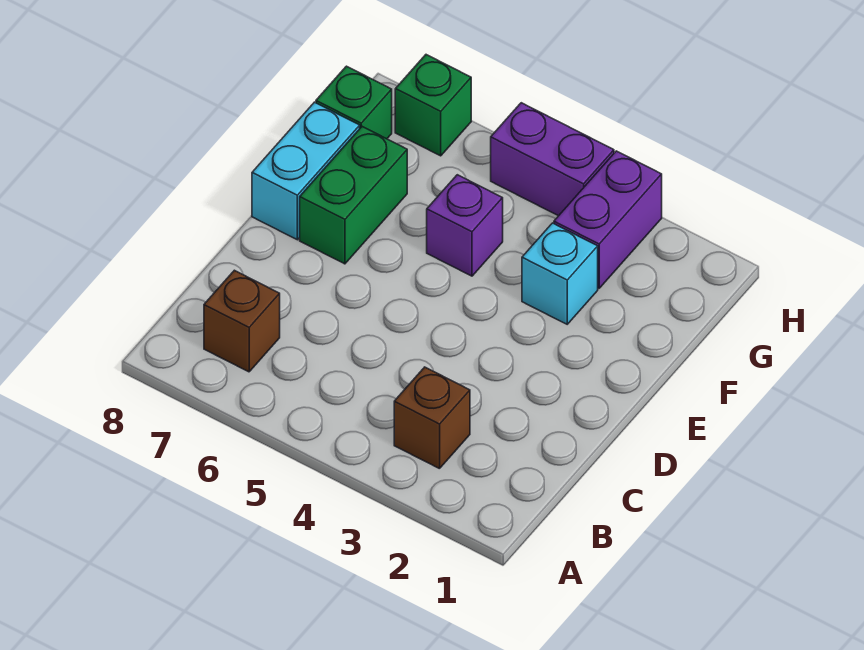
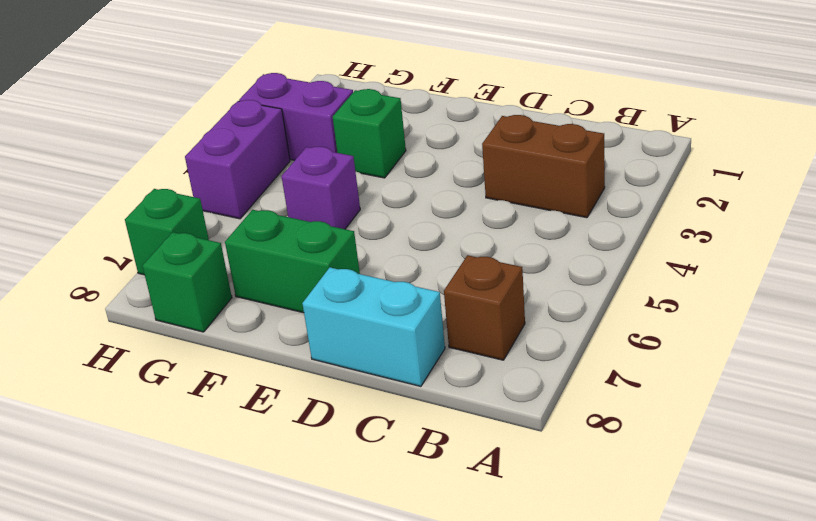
brown 1x1 brick [394,367,470,469] -> brown 1x2 brick [482,115,605,218]
cyan 1x2 brick [252,102,360,240] -> cyan 1x2 brick moved to [302,268,445,386]
cyan 1x1 brick [522,223,598,324] -> green 1x1 brick [333,89,406,178]

